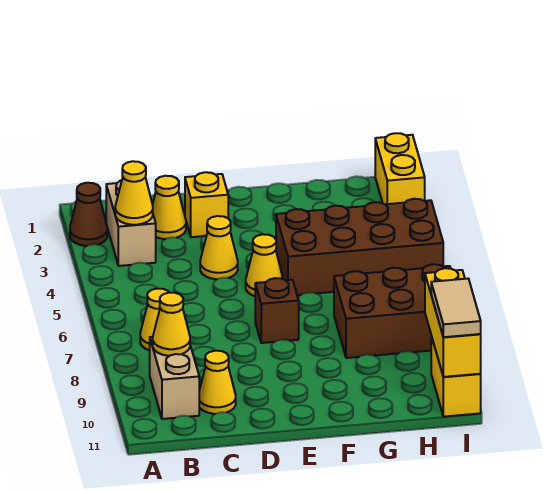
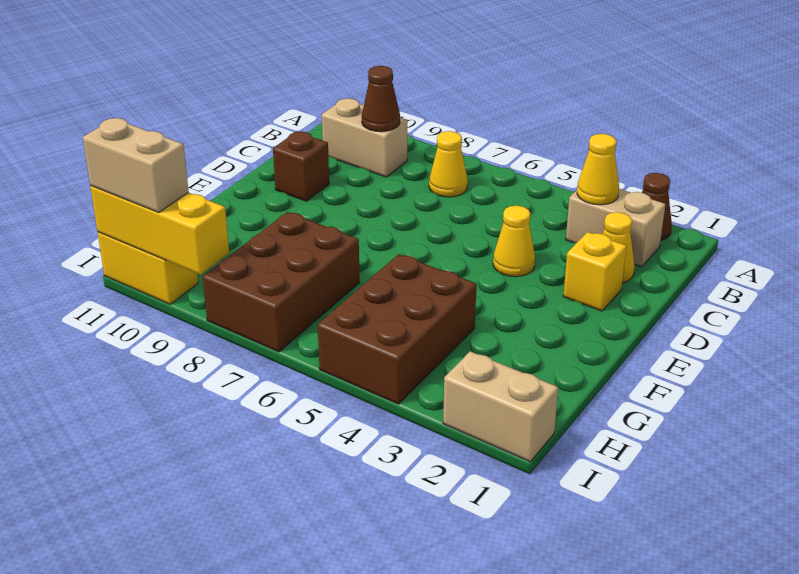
yellow 1x1 cone [153,293,190,356] -> brown 1x1 cone [362,66,400,132]
yellow 1x1 cone [199,351,236,414] -> none
yellow 1x1 cone [246,234,283,296] -> none
brown 1x1 brick [255,278,299,343] -> brown 1x1 brick moved to [273,131,329,201]
brown 2x4 brick [276,199,443,295] -> brown 2x3 brick [318,254,477,404]
yellow 1x2 brick [375,133,425,204] -> tan 1x2 brick [443,351,558,462]
tan 1x2 tile [431,279,481,337] -> tan 1x2 brick [83,118,189,212]

